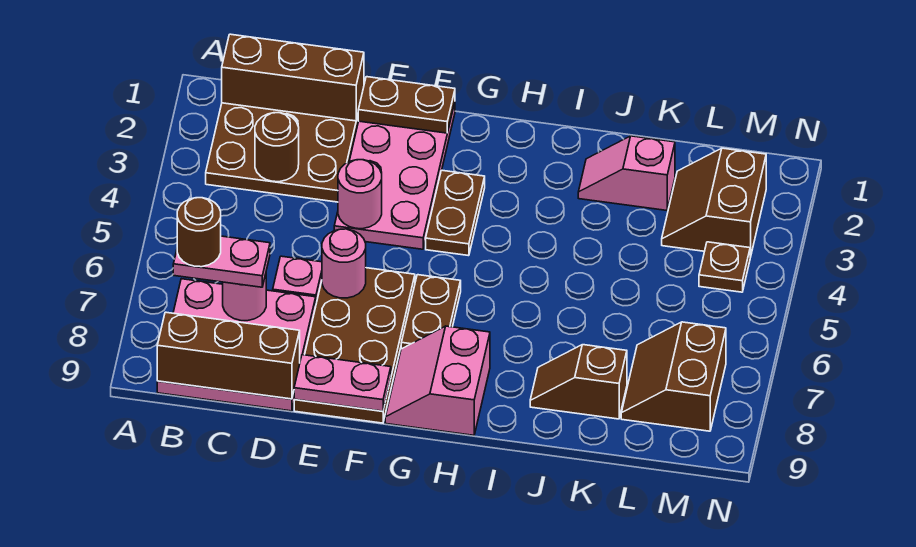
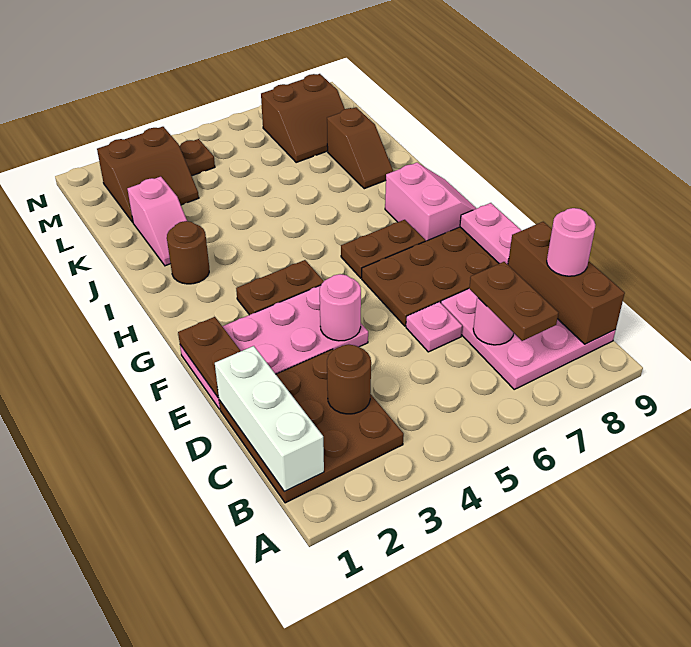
brown 1x3 brick [222,34,364,121] -> white 1x3 brick [215,346,324,492]
pink 1x2 plate [173,236,270,287] -> brown 1x2 plate [469,262,558,341]
brown 1x1 round brick [177,198,221,267] -> brown 1x1 round brick moved to [167,221,209,284]
pink 1x1 round brick [322,229,366,298] -> pink 1x1 round brick moved to [547,208,596,276]
pink 2x2 slope [385,326,490,435] -> pink 2x2 slope turned to [385,163,477,241]

